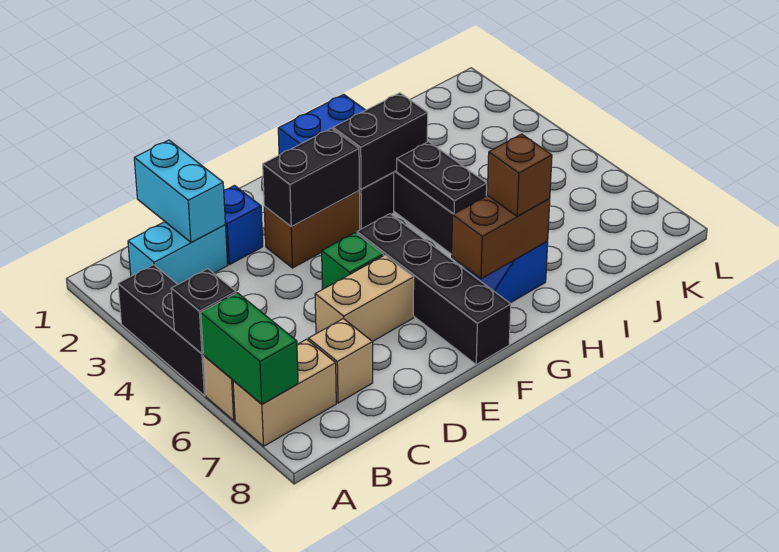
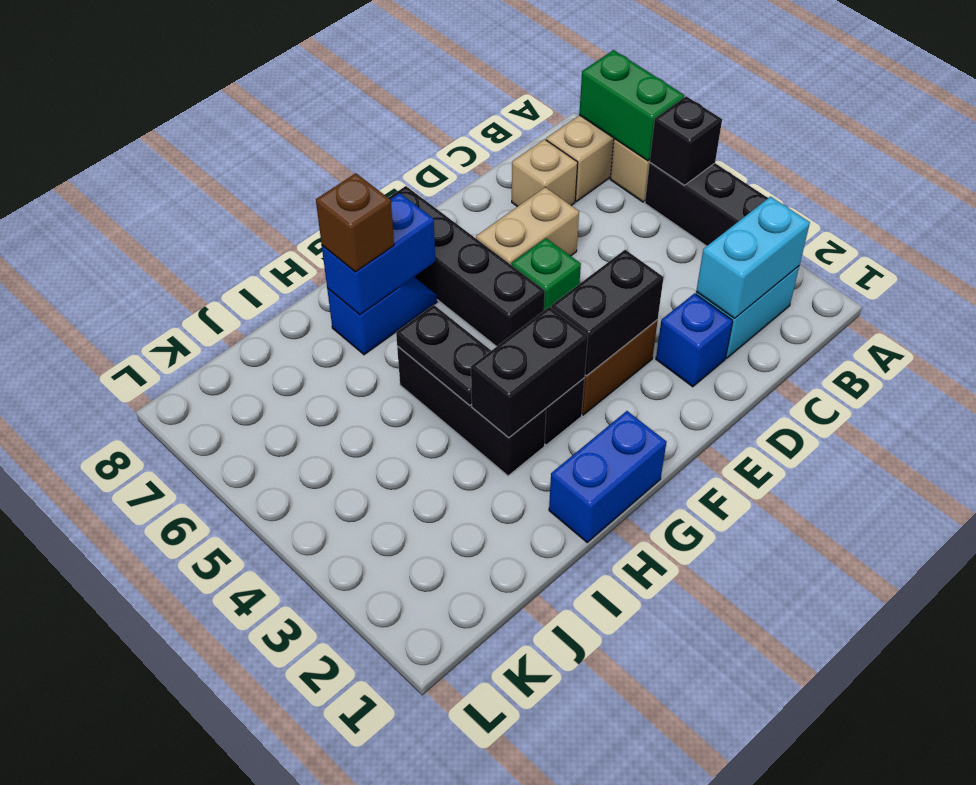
cyan 1x2 brick [134,140,225,242] -> cyan 1x2 brick turned to [696,197,810,318]
brown 1x2 brick [452,195,550,279] -> blue 1x2 brick [322,193,435,315]

